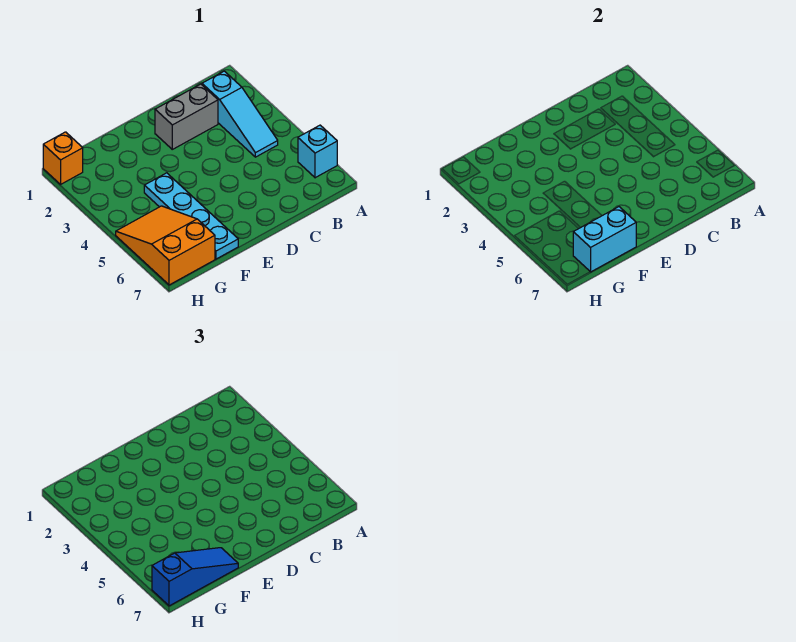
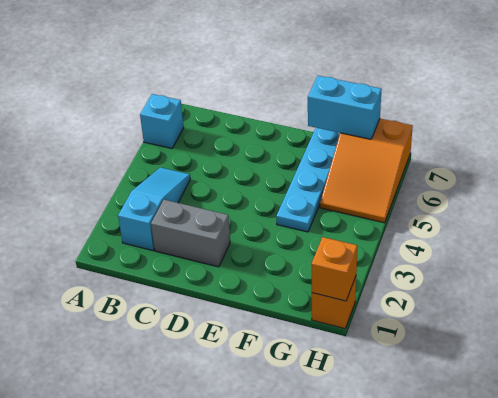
blue 1x3 slope [152,548,238,606] -> none
none -> orange 1x1 brick [312,237,357,301]

